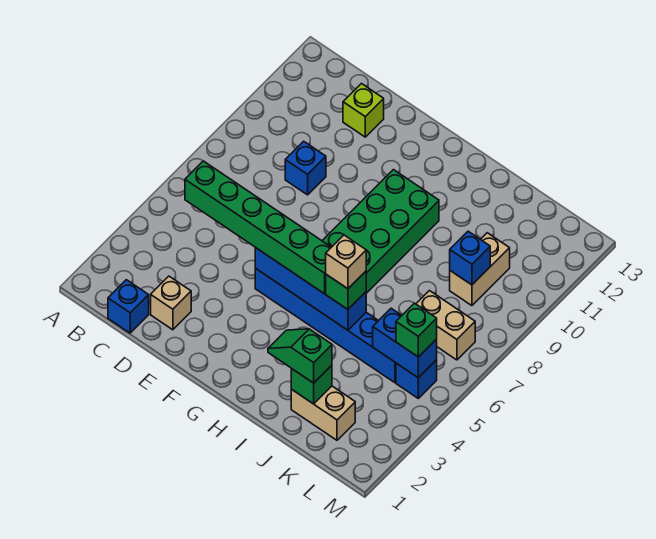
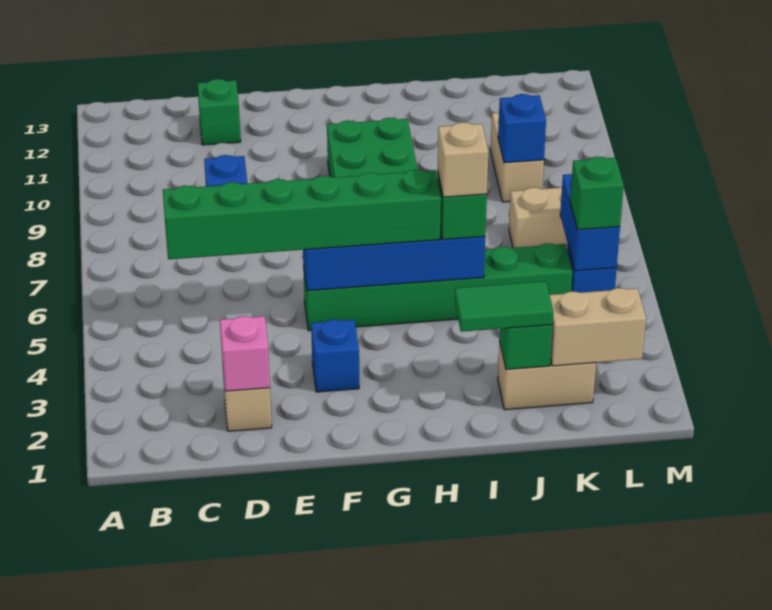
blue 1x1 brick [108,280,149,333] -> blue 1x1 brick moved to [311,319,359,392]
none -> pink 1x1 brick [220,316,270,391]
lime 1x1 brick [343,84,384,137] -> green 1x1 brick [197,79,241,145]
blue 1x6 brick [255,268,396,383] -> green 1x6 brick [303,243,572,331]
green 1x2 slope [268,329,332,383] -> green 1x2 tile [455,281,553,332]
none -> tan 1x2 brick [550,288,646,366]
blue 1x2 brick [373,308,437,378] -> blue 1x2 brick turned to [560,174,620,271]

